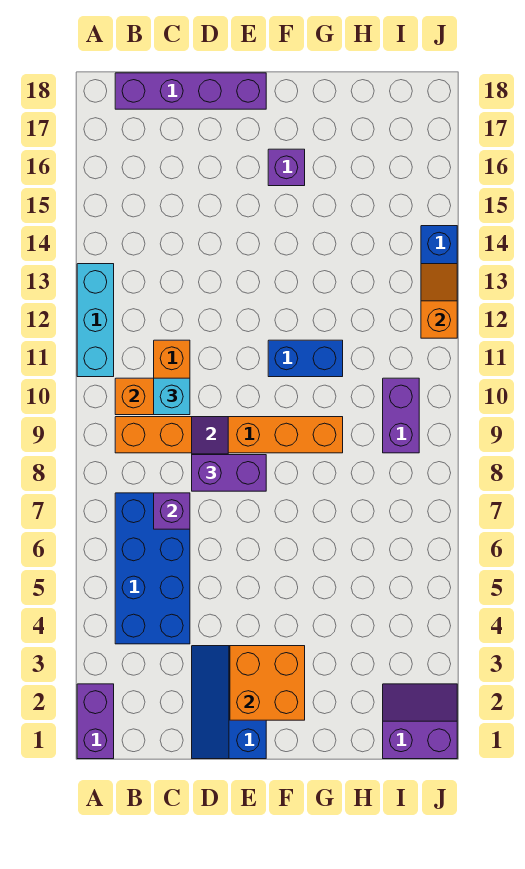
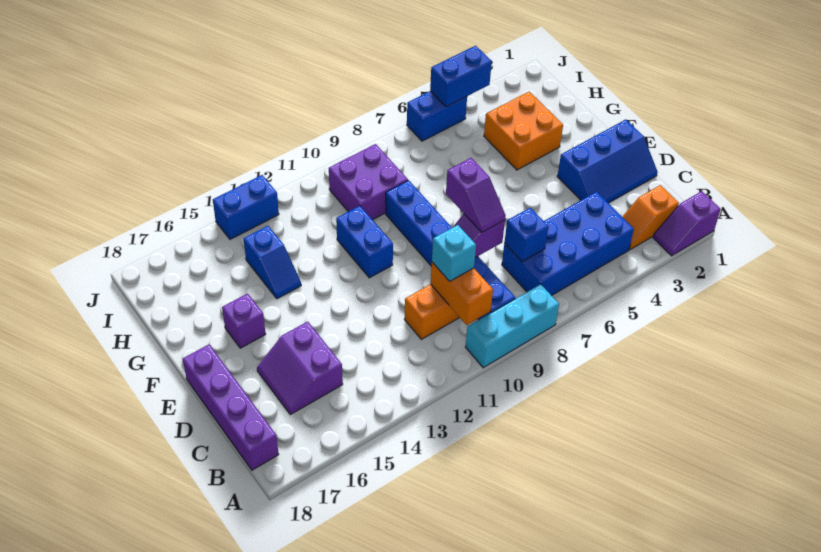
purple 1x2 brick [77,684,114,759] -> purple 1x2 slope [653,191,721,256]
cyan 1x3 brick [77,264,114,377] -> cyan 1x3 brick moved to [466,284,559,368]
orange 1x6 brick [115,417,343,453] -> blue 1x6 brick [385,180,515,320]
purple 1x1 brick [154,493,190,529] -> blue 1x1 brick [504,208,548,262]
purple 1x2 brick [192,455,266,491] -> purple 1x2 slope [446,158,506,232]
orange 2x2 brick [230,646,305,720] -> orange 2x2 brick moved to [484,92,563,170]
none -> blue 1x2 slope [244,226,301,299]
purple 2x2 slope [383,684,457,759] -> purple 2x2 slope moved to [257,322,343,414]
purple 1x2 brick [383,378,419,453] -> purple 2x2 brick [329,144,408,220]
none -> blue 1x2 brick [430,46,492,107]
none -> blue 1x2 brick [407,91,467,141]
orange 1x2 slope [421,264,457,338] -> orange 1x2 slope moved to [622,185,679,250]

